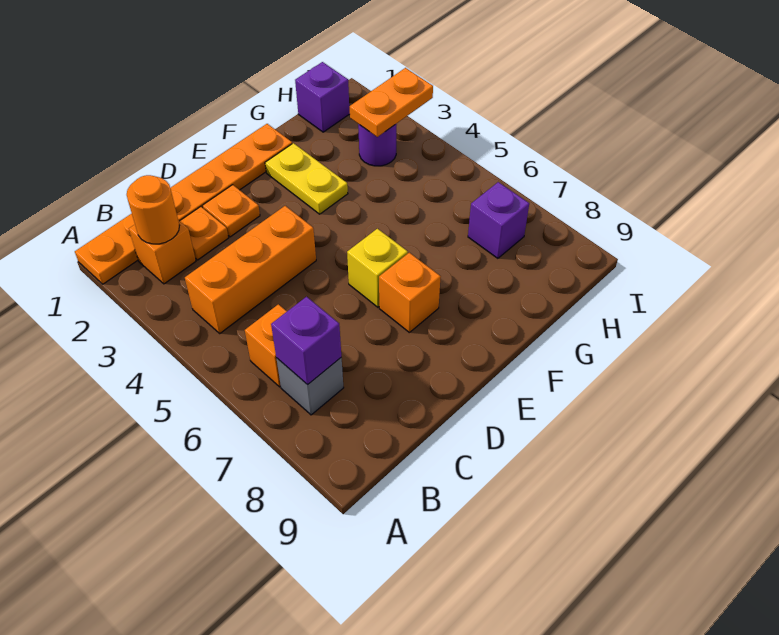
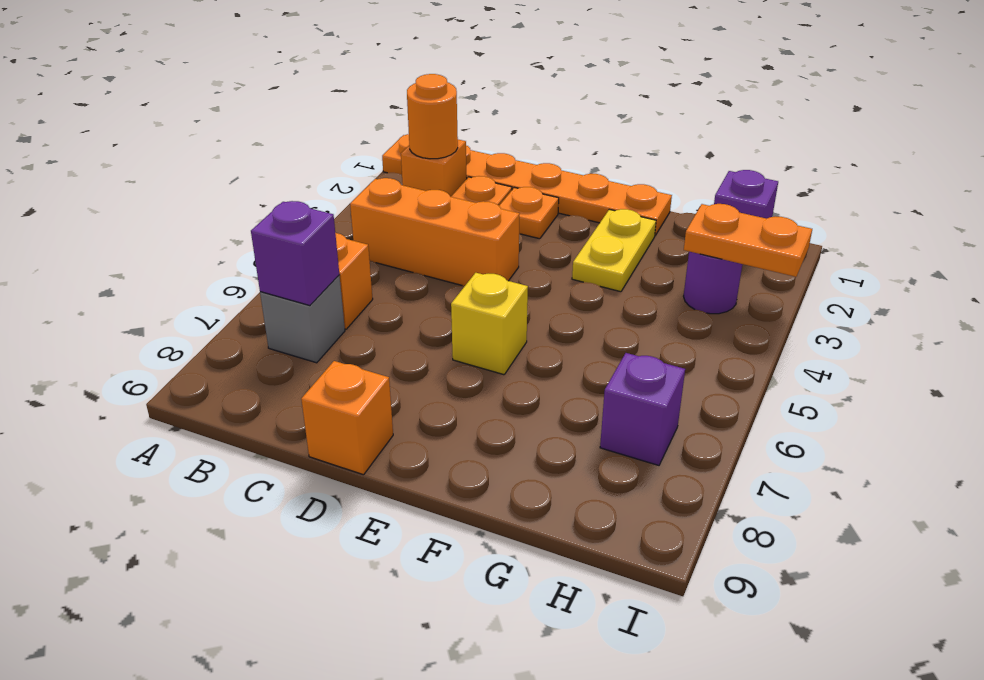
orange 1x1 brick [379,253,441,332] -> orange 1x1 brick moved to [301,361,393,475]

